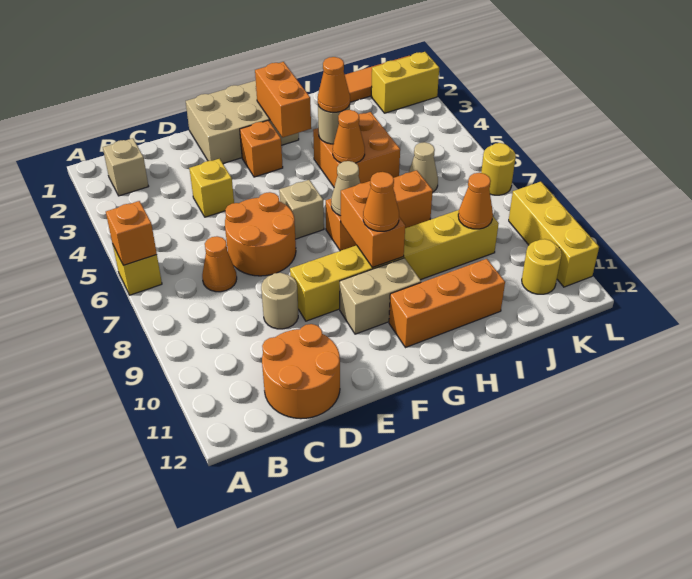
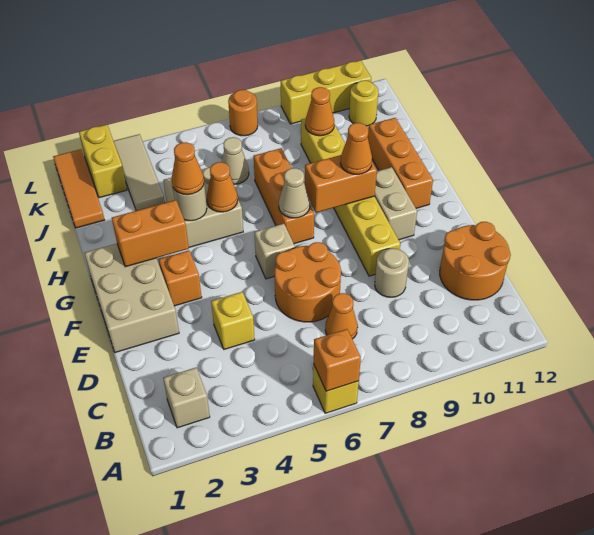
orange 2x2 brick [313,112,400,187] -> tan 2x2 brick [163,167,243,247]
none -> tan 1x3 tile [114,134,165,211]
yellow 1x1 round brick [481,143,516,195] -> orange 1x1 round brick [228,90,258,136]

